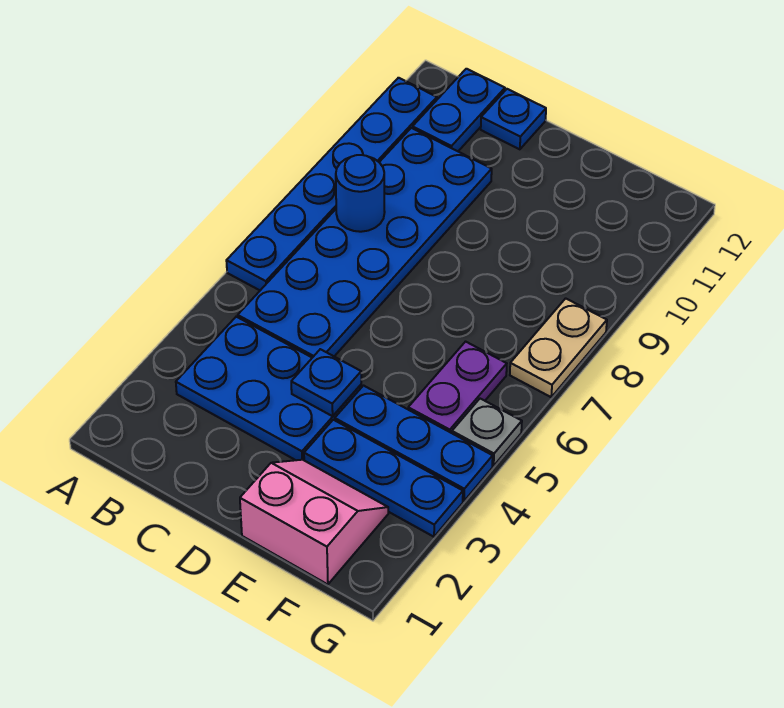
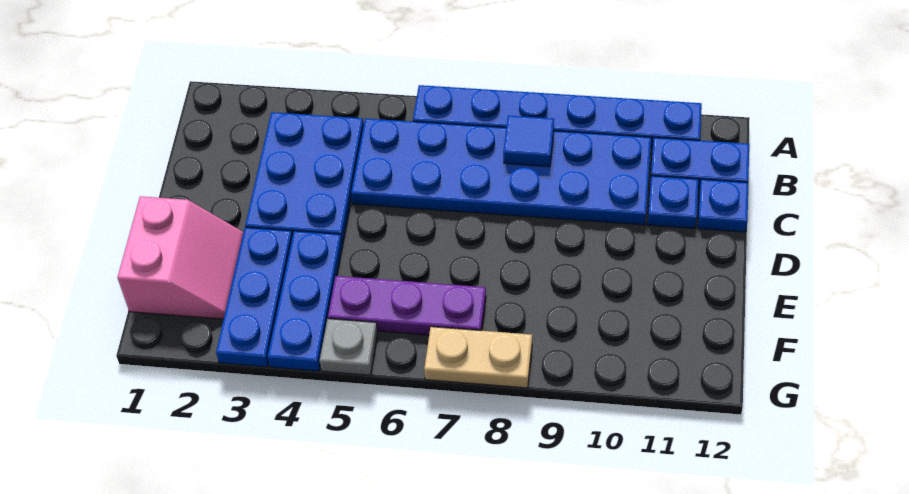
blue 1x1 round brick [336,155,385,232] -> blue 1x1 tile [503,116,554,167]
blue 1x1 plate [291,349,361,416] -> blue 1x1 plate moved to [648,176,698,228]
purple 1x2 plate [408,342,507,433] -> purple 1x3 plate [328,276,486,335]

